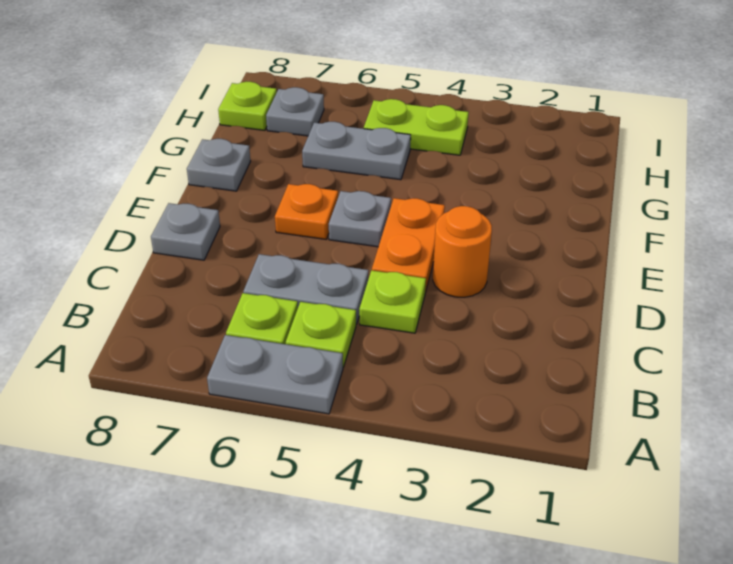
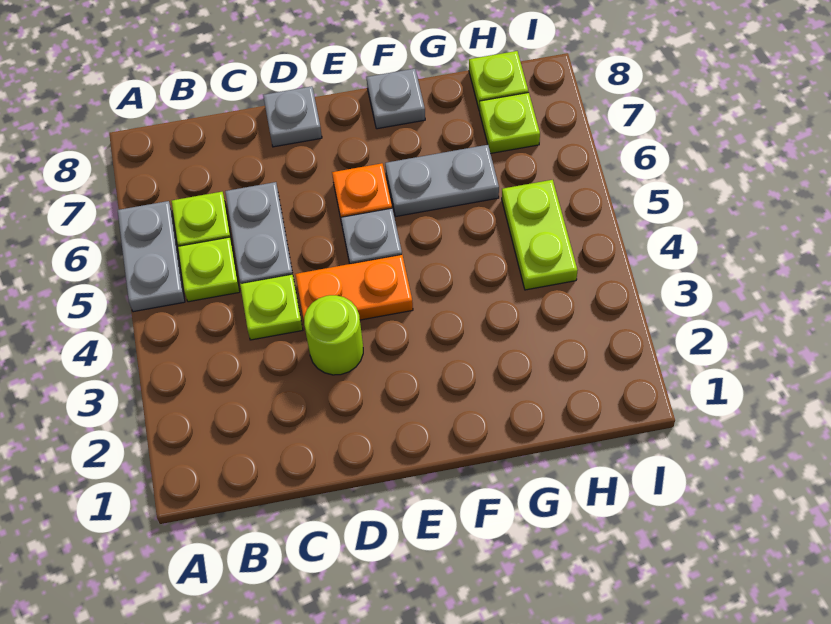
orange 1x1 round brick [433,206,492,297] -> lime 1x1 round brick [304,295,363,375]
grey 1x2 plate [302,122,411,180] -> grey 1x2 plate turned to [385,145,499,216]
grey 1x1 plate [266,87,324,136] -> lime 1x1 plate [480,92,540,153]

